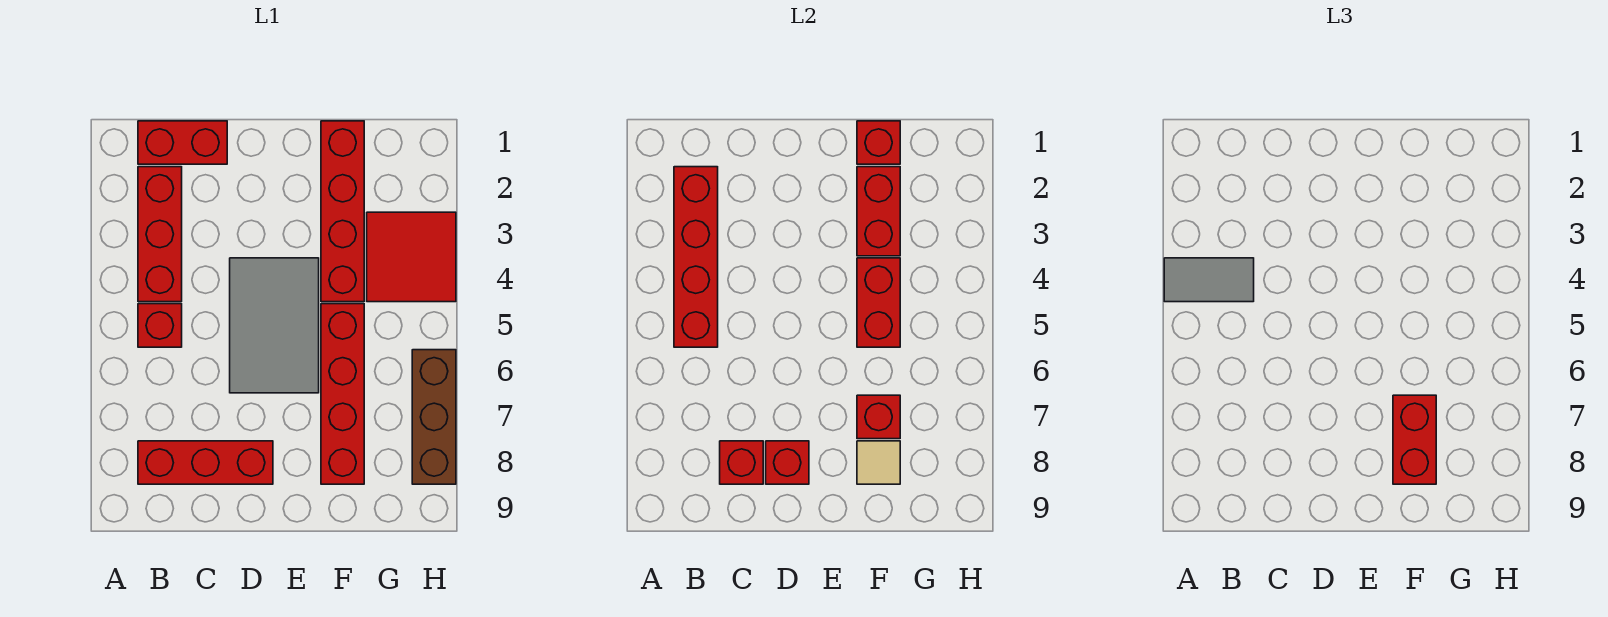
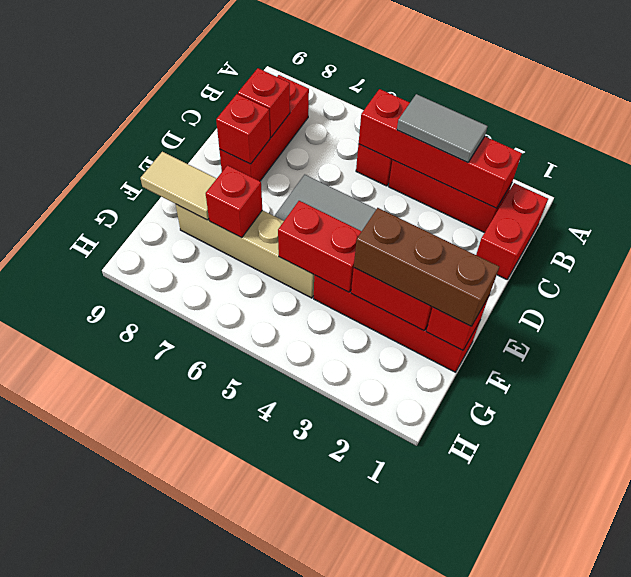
grey 1x2 tile [1164,258,1254,302] -> grey 1x2 tile turned to [397,94,487,163]
red 1x4 brick [321,304,364,484] -> tan 1x4 brick [176,204,314,298]
red 1x2 brick [1393,395,1436,484] -> none
tan 1x1 tile [857,441,900,484] -> tan 1x2 tile [141,152,217,220]
red 2x2 tile [367,212,456,302] -> none
brown 1x3 brick [412,350,456,484] -> brown 1x3 brick moved to [354,208,499,326]

